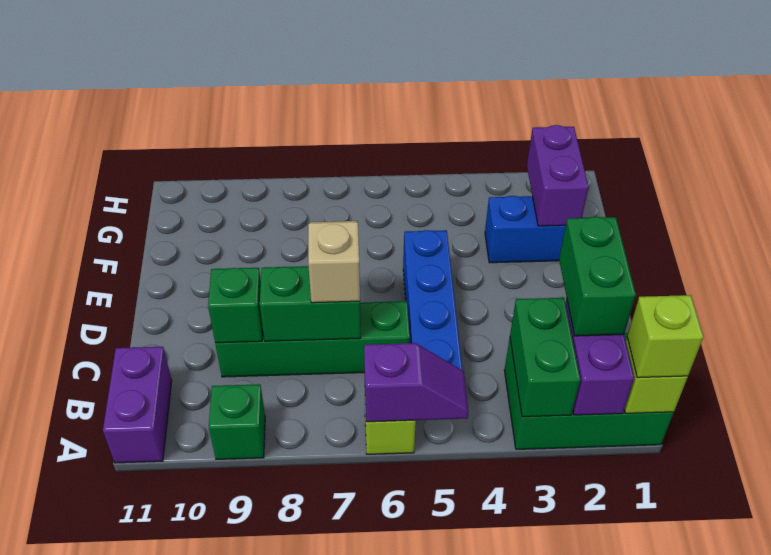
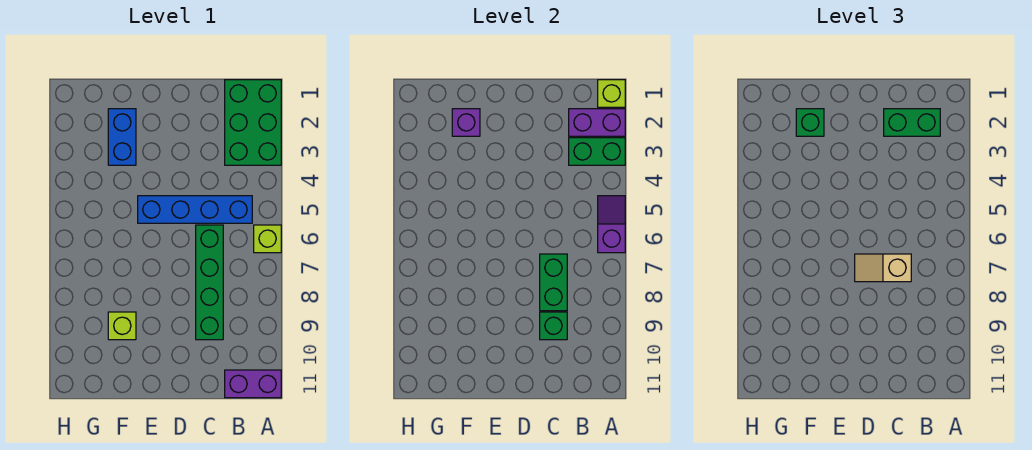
lime 1x1 brick [627,295,703,378] -> lime 1x1 brick moved to [108,312,136,340]
green 1x1 brick [209,384,265,459] -> green 1x1 brick moved to [796,109,824,136]
purple 1x2 brick [527,125,588,226] -> purple 1x1 brick [452,109,480,136]

